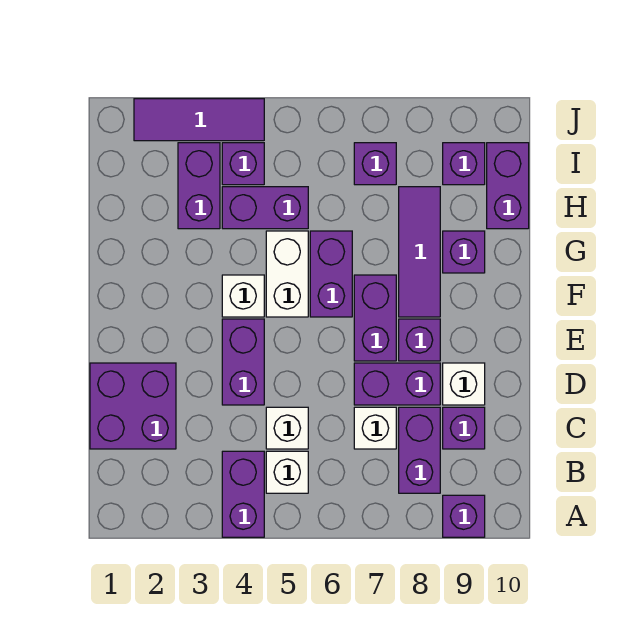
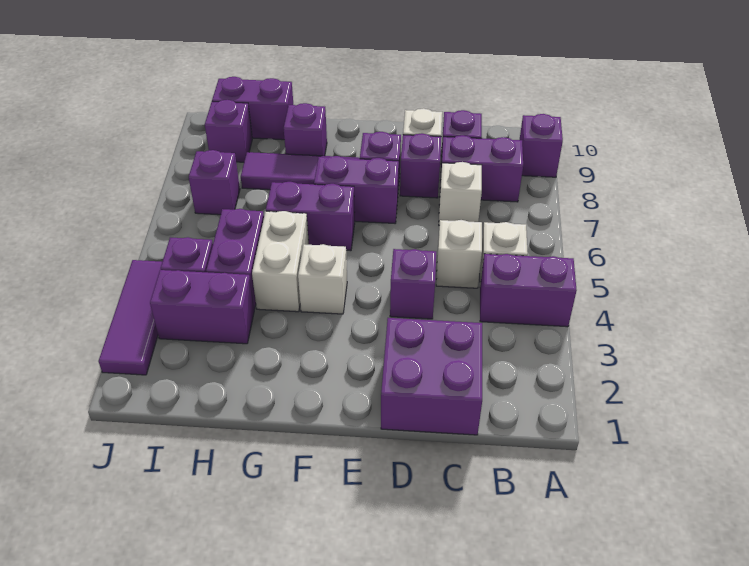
purple 1x2 brick [222,319,264,405] -> purple 1x1 brick [390,249,436,319]
purple 1x2 brick [354,363,440,405] -> purple 1x1 brick [400,133,441,198]
white 1x2 brick [266,231,308,317] -> white 1x2 brick turned to [252,211,309,312]

